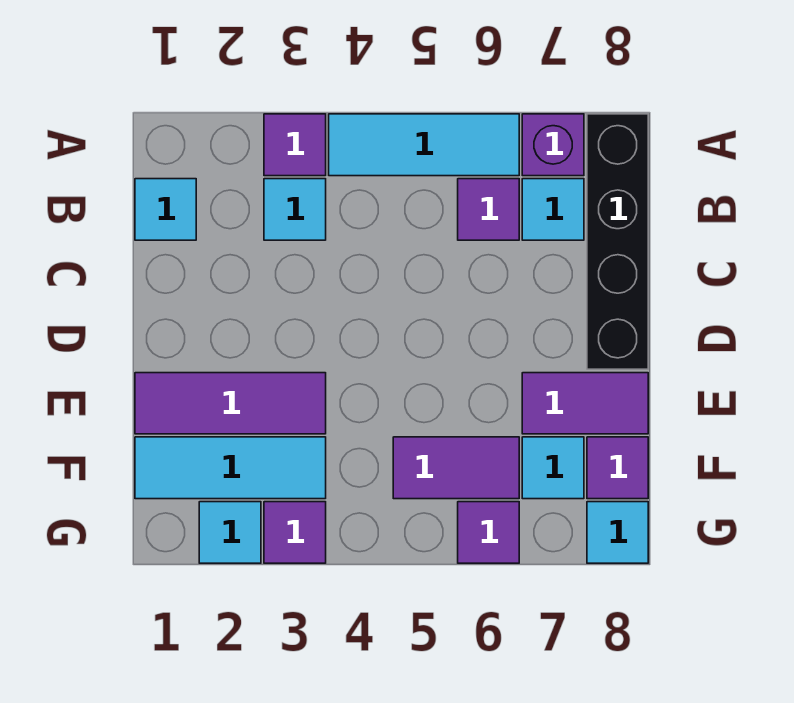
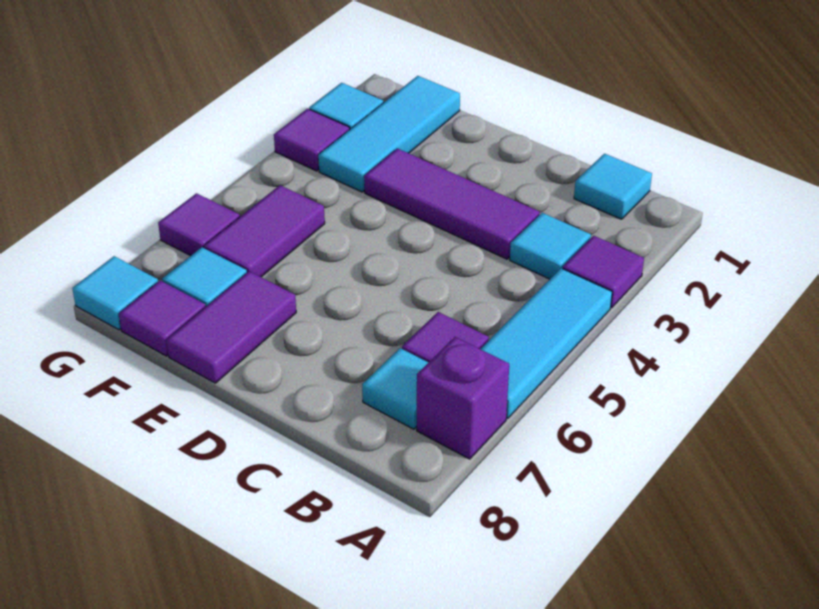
black 1x4 brick [587,114,648,369] -> none
purple 1x3 tile [135,373,326,434] -> purple 1x3 tile turned to [364,148,540,259]

